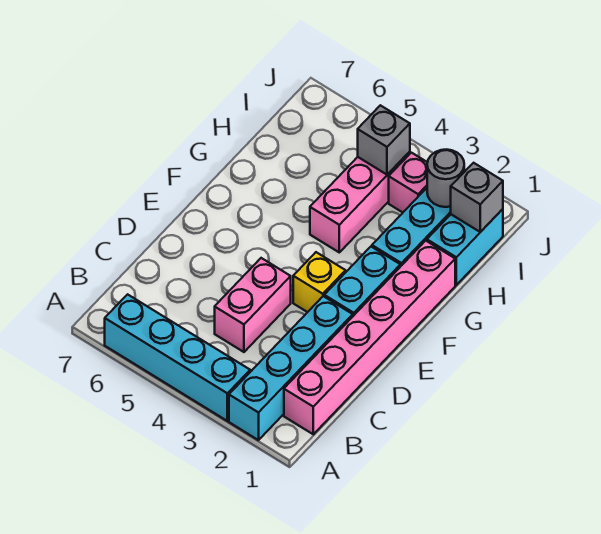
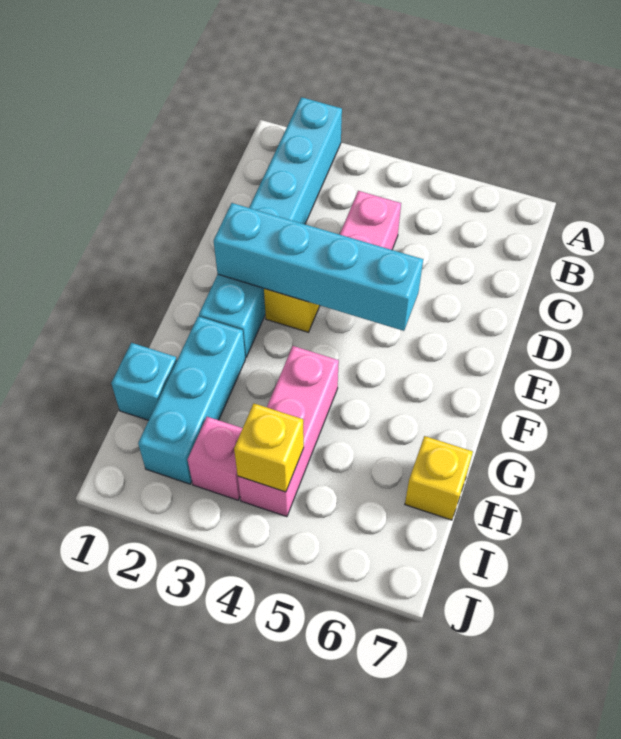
cyan 1x4 brick [105,294,250,421] -> cyan 1x4 brick moved to [214,203,423,331]
pink 1x6 brick [284,241,455,434] -> none
cyan 1x2 brick [427,209,503,285] -> cyan 1x1 brick [111,343,177,420]
none -> yellow 1x1 brick [405,436,473,520]
grey 1x1 brick [451,163,503,232] -> none
grey 1x1 round brick [427,149,464,207] -> none
grey 1x1 brick [358,105,410,175] -> yellow 1x1 brick [234,404,304,492]

